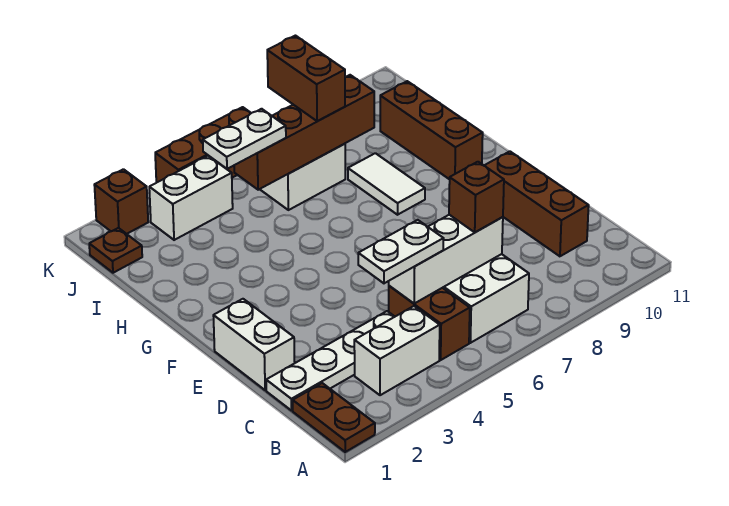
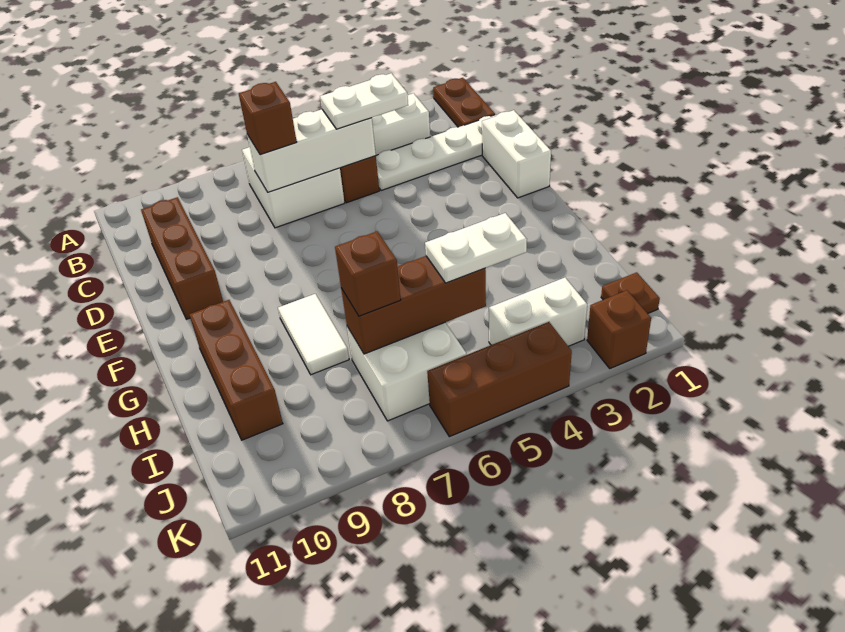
brown 1x4 brick [234,75,374,190] -> brown 1x3 brick [341,256,486,354]
brown 1x2 brick [267,36,345,121] -> brown 1x1 brick [335,231,401,316]

